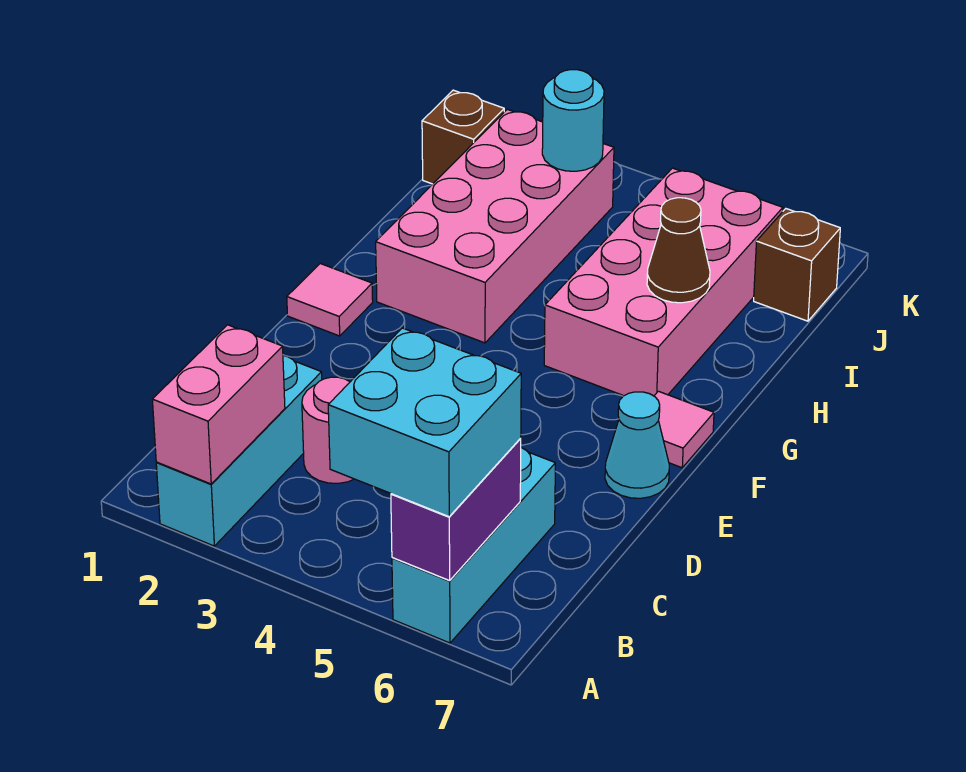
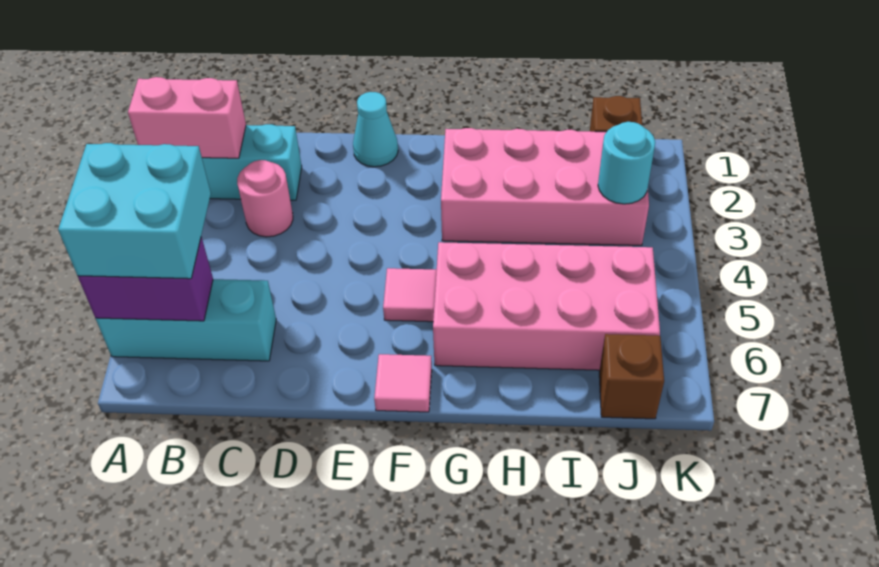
cyan 1x1 cone [605,392,669,498] -> cyan 1x1 cone moved to [353,92,398,167]
pink 1x1 tile [287,264,373,336] -> pink 1x1 tile moved to [383,268,437,322]
brown 1x1 cone [647,198,710,303] -> none

